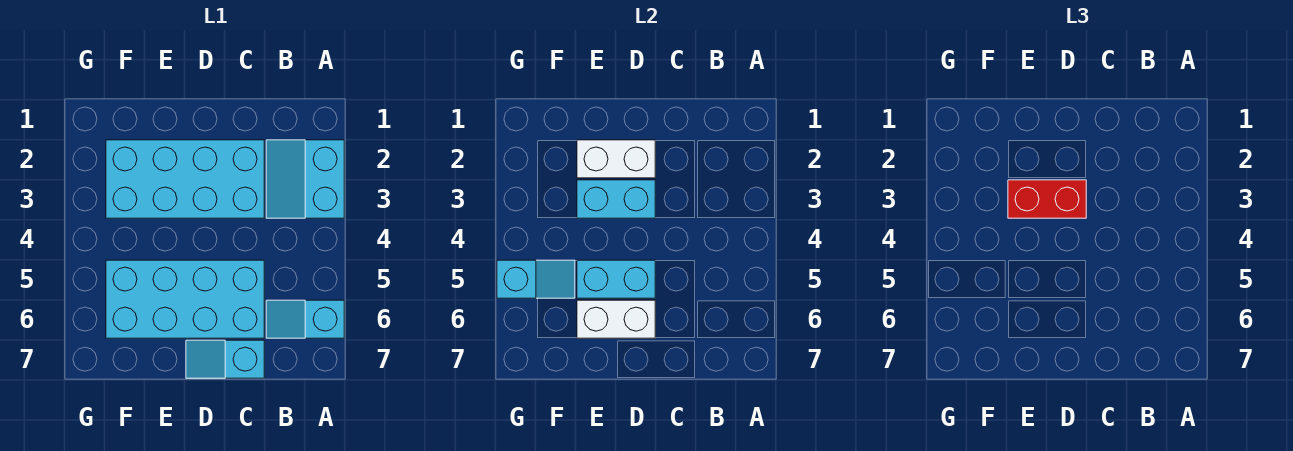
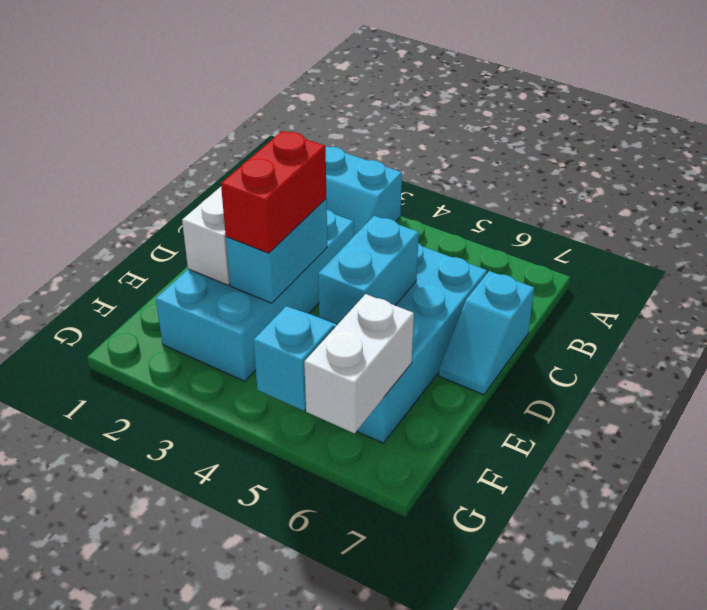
cyan 1x2 slope [266,300,344,338] -> none
white 1x2 brick [577,300,655,338] -> white 1x2 brick moved to [304,294,414,434]

